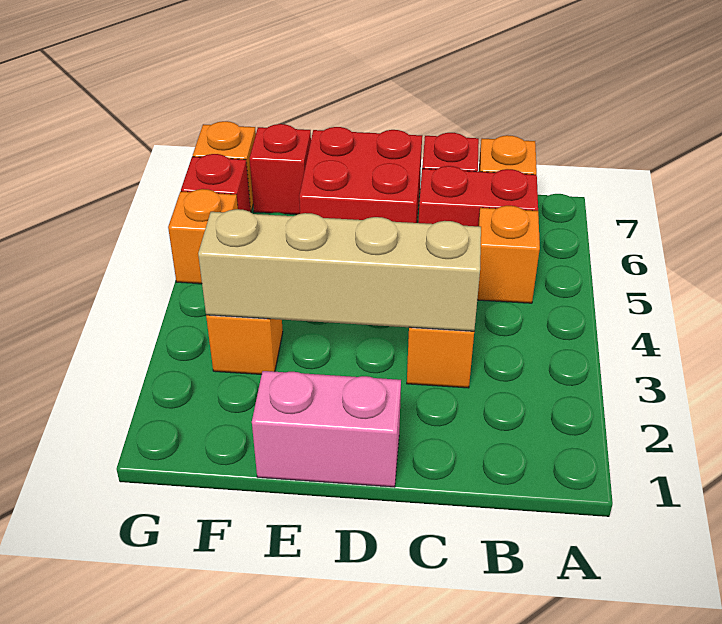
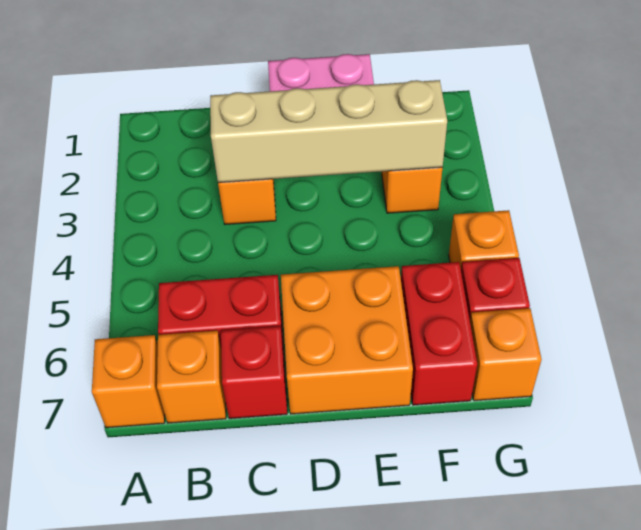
orange 1x1 brick [477,206,540,303] -> orange 1x1 brick moved to [92,335,165,428]
red 2x2 brick [299,127,422,223] -> orange 2x2 brick [281,266,413,414]
red 1x1 brick [249,124,311,215] -> red 1x2 brick [401,262,477,405]

